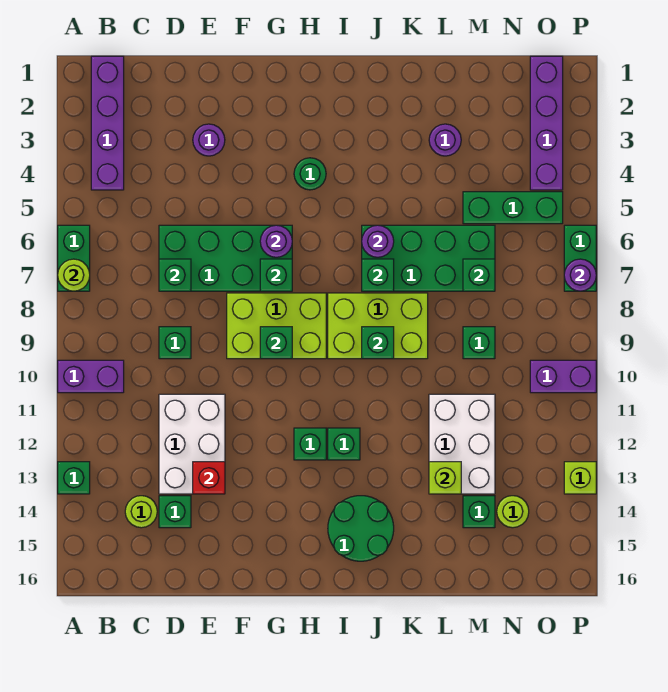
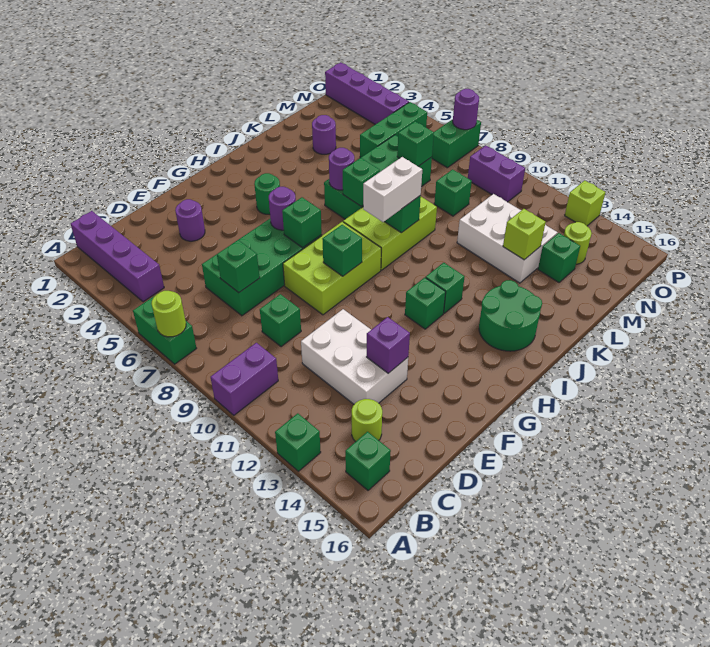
green 1x1 brick [159,496,191,528] -> green 1x1 brick moved to [345,432,391,490]
red 1x1 brick [193,462,225,494] -> purple 1x1 brick [367,317,410,373]
none -> white 1x2 brick [363,157,422,222]
purple 1x2 brick [530,360,596,393] -> purple 1x2 brick turned to [468,145,525,202]
green 1x2 brick [564,225,596,291] -> green 1x2 brick turned to [432,119,481,168]

